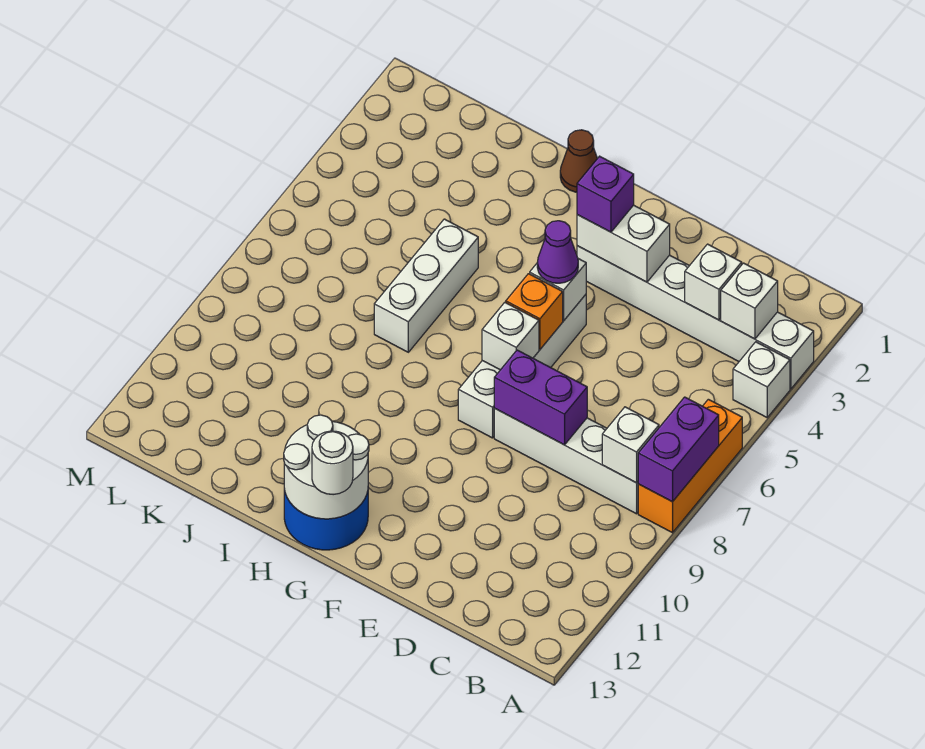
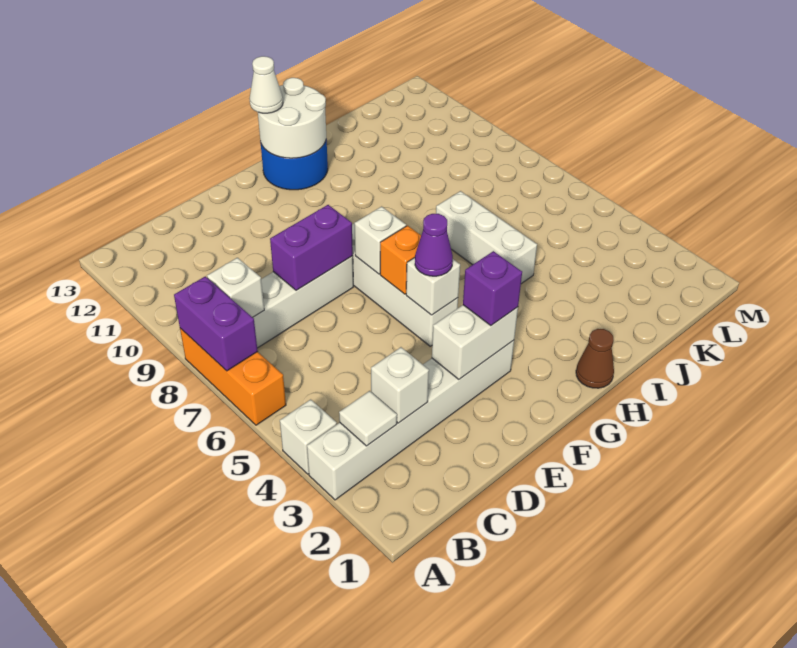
white 1x1 brick [721,263,778,339] -> white 1x1 tile [339,391,397,446]
white 1x1 round brick [312,431,353,495] -> white 1x1 cone [249,56,283,113]

